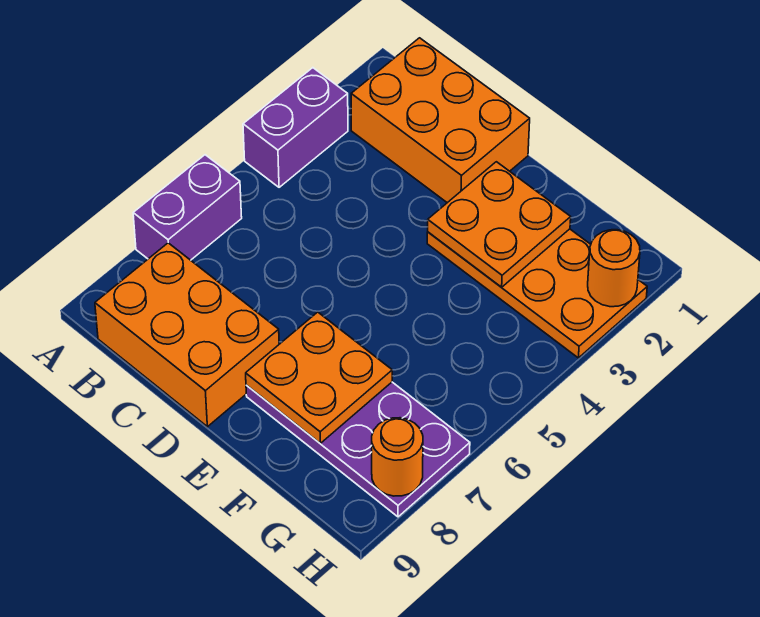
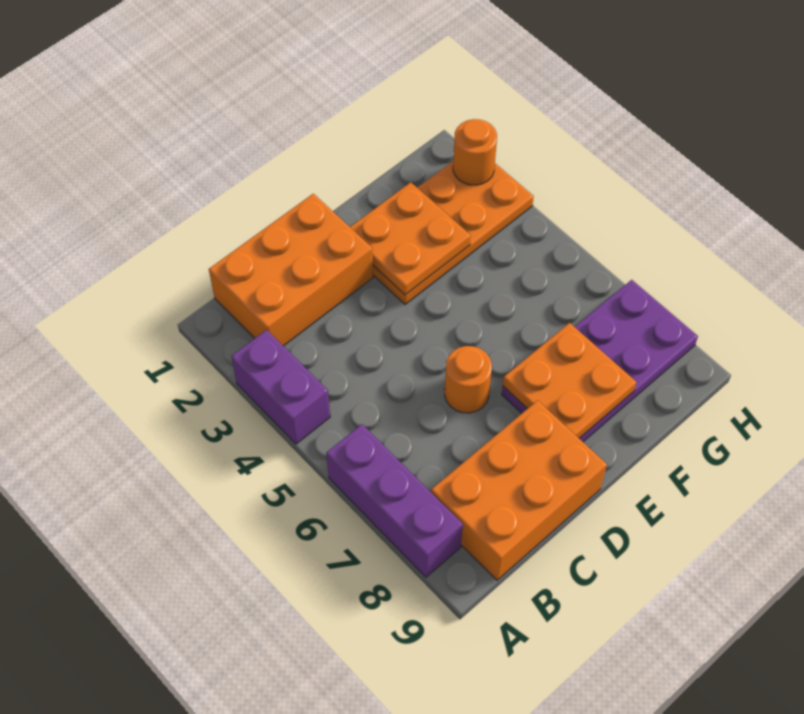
purple 1x2 brick [133,155,242,260] -> purple 1x3 brick [326,424,463,577]
orange 1x1 round brick [372,418,423,496] -> orange 1x1 round brick moved to [445,346,492,413]

